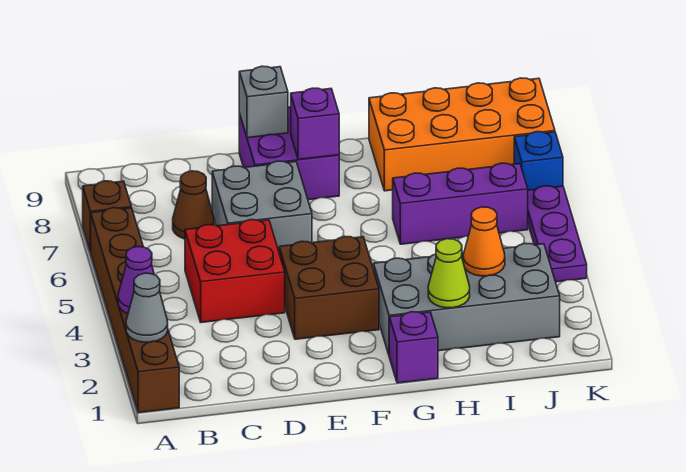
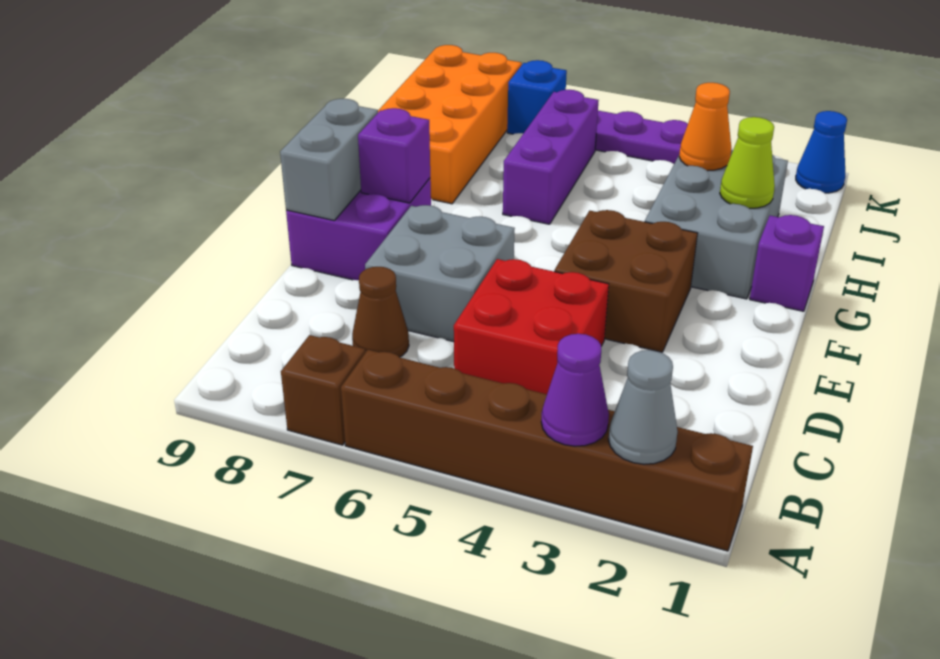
grey 1x1 brick [239,66,288,138] -> grey 1x2 brick [280,99,378,221]
grey 2x4 brick [374,243,560,354] -> grey 2x3 brick [645,150,788,299]
none -> blue 1x1 cone [796,111,847,193]

